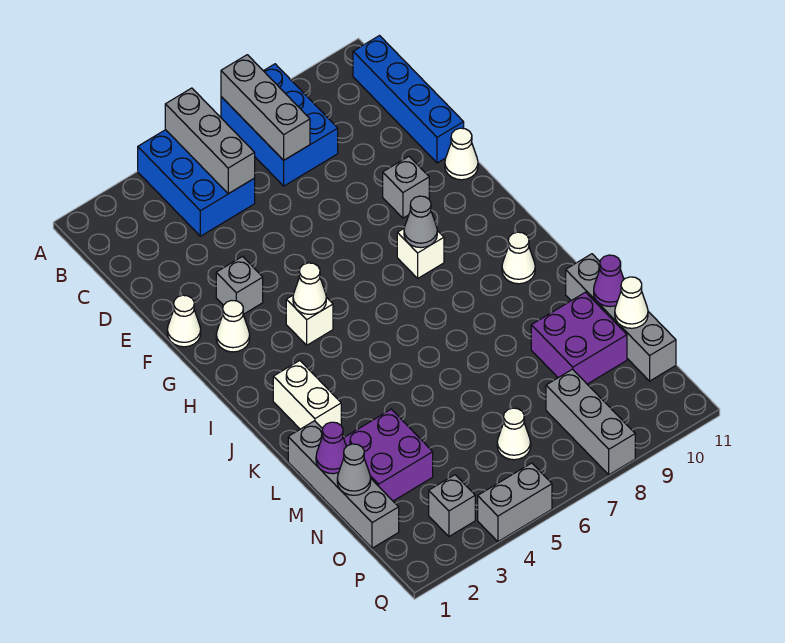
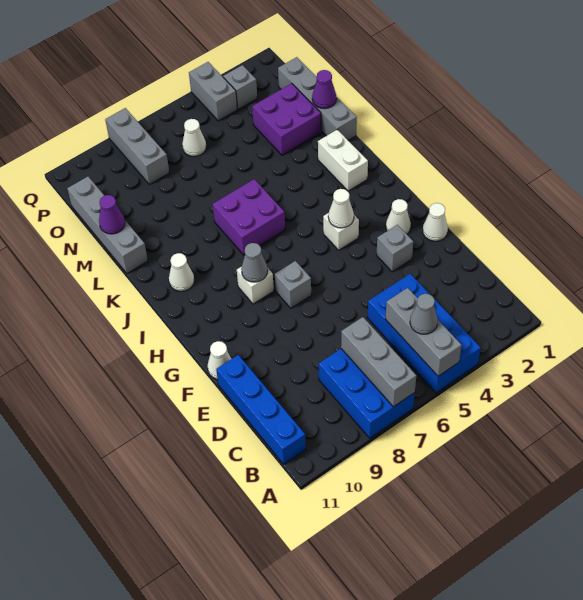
blue 2x3 brick [138,130,255,236] -> blue 2x4 brick [367,274,481,393]
grey 1x1 brick [383,156,429,218] -> grey 1x1 brick moved to [275,261,311,308]
purple 2x2 brick [531,292,627,384] -> purple 2x2 brick moved to [212,179,285,255]
grey 1x1 cone [337,444,371,495] -> grey 1x1 cone moved to [410,294,438,334]
white 1x1 cone [615,277,648,328] -> none
grey 1x2 brick [478,463,552,542] -> grey 1x2 brick turned to [189,62,237,121]

